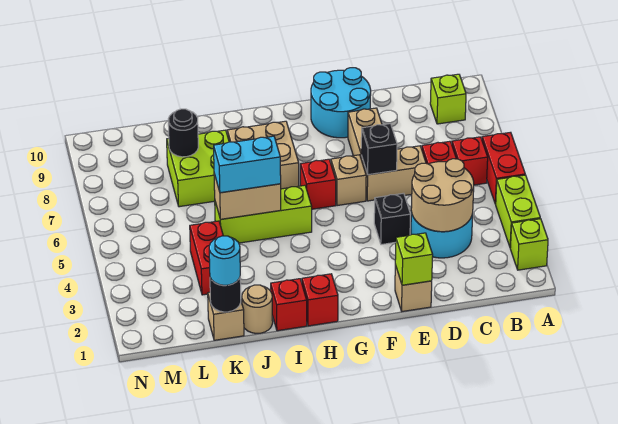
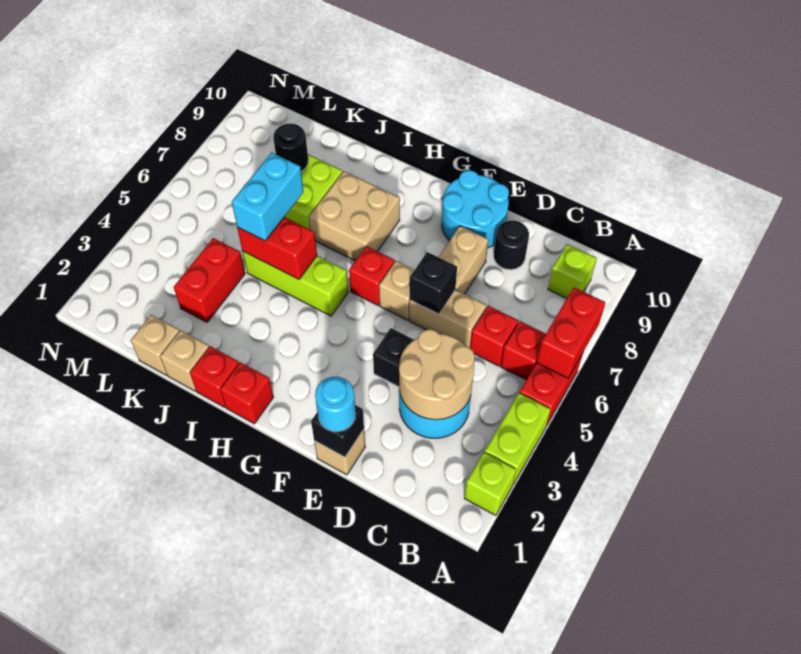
none -> red 1x2 brick [537,288,606,378]
lime 1x1 brick [395,233,433,285] -> black 1x1 brick [311,405,364,457]
tan 1x2 brick [214,174,281,219] -> red 1x2 brick [237,217,317,279]
cyan 1x2 brick [214,136,281,193] -> cyan 1x2 brick turned to [232,153,303,241]
tan 1x1 round brick [242,285,273,333] -> tan 1x1 brick [160,330,209,391]
black 1x1 round brick [210,278,241,312] -> black 1x1 round brick moved to [494,221,529,270]
cyan 1x1 round brick [209,236,240,285] -> cyan 1x1 round brick moved to [315,377,356,432]

